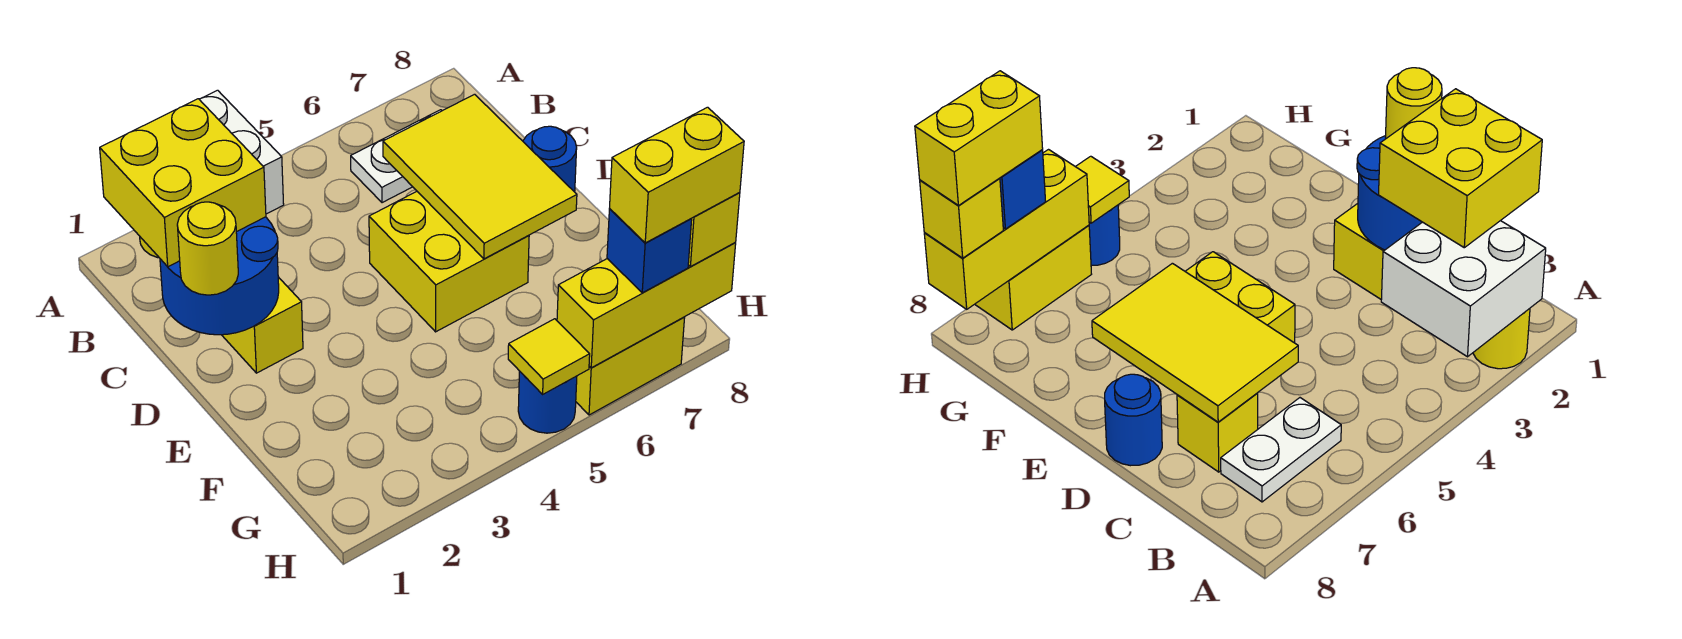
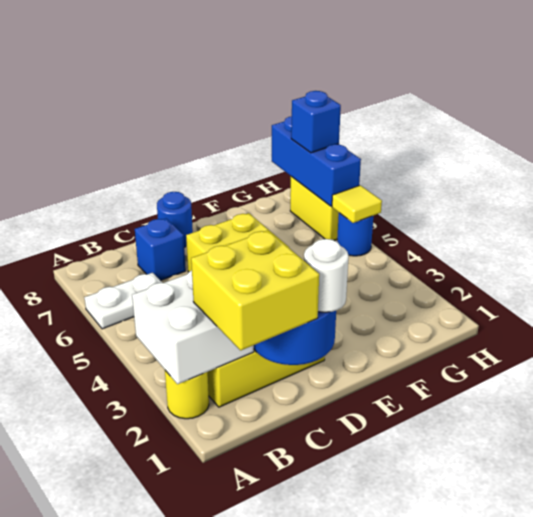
white 1x2 plate [351,110,442,203] -> white 1x2 plate turned to [84,273,162,329]
yellow 2x3 tile [383,94,577,259] -> none
yellow 1x1 brick [1177,393,1258,472] -> blue 1x1 brick [135,218,186,281]
yellow 1x1 round brick [177,202,238,295] -> white 1x1 round brick [304,239,349,312]
yellow 1x3 brick [557,242,736,368] -> blue 1x3 brick [272,116,361,206]
yellow 1x2 brick [610,107,744,243] -> none
yellow 1x1 brick [688,193,740,267] -> none

